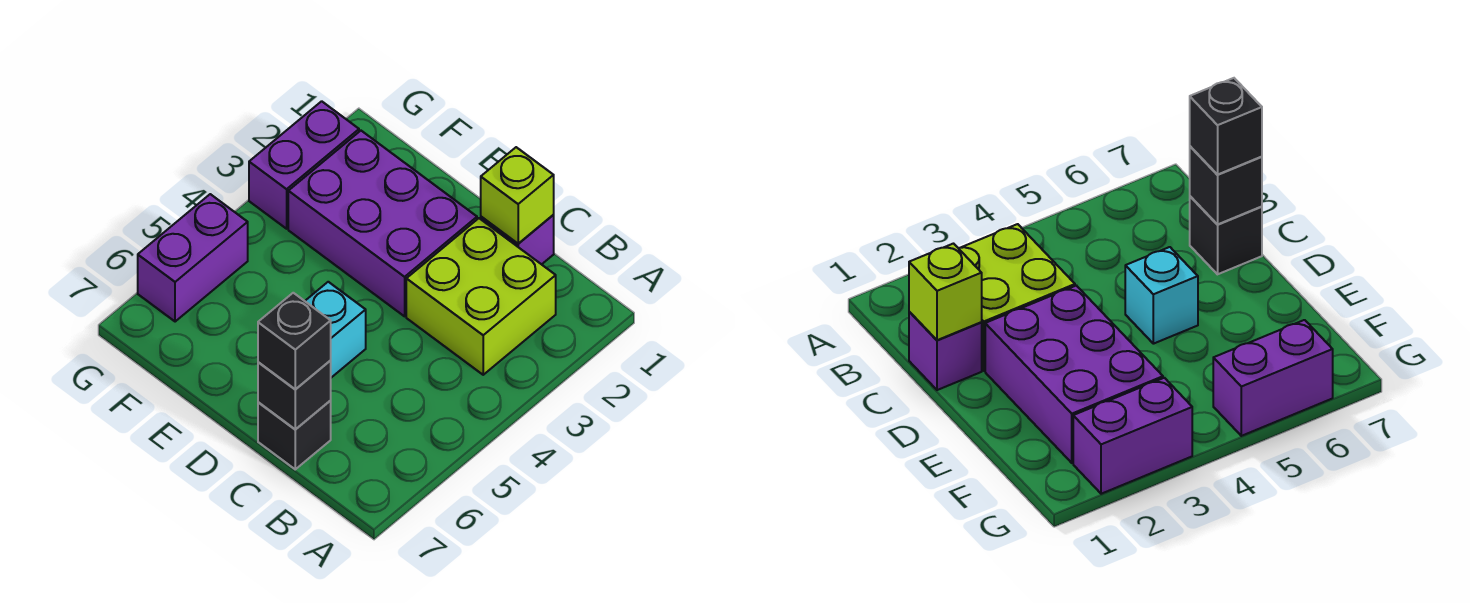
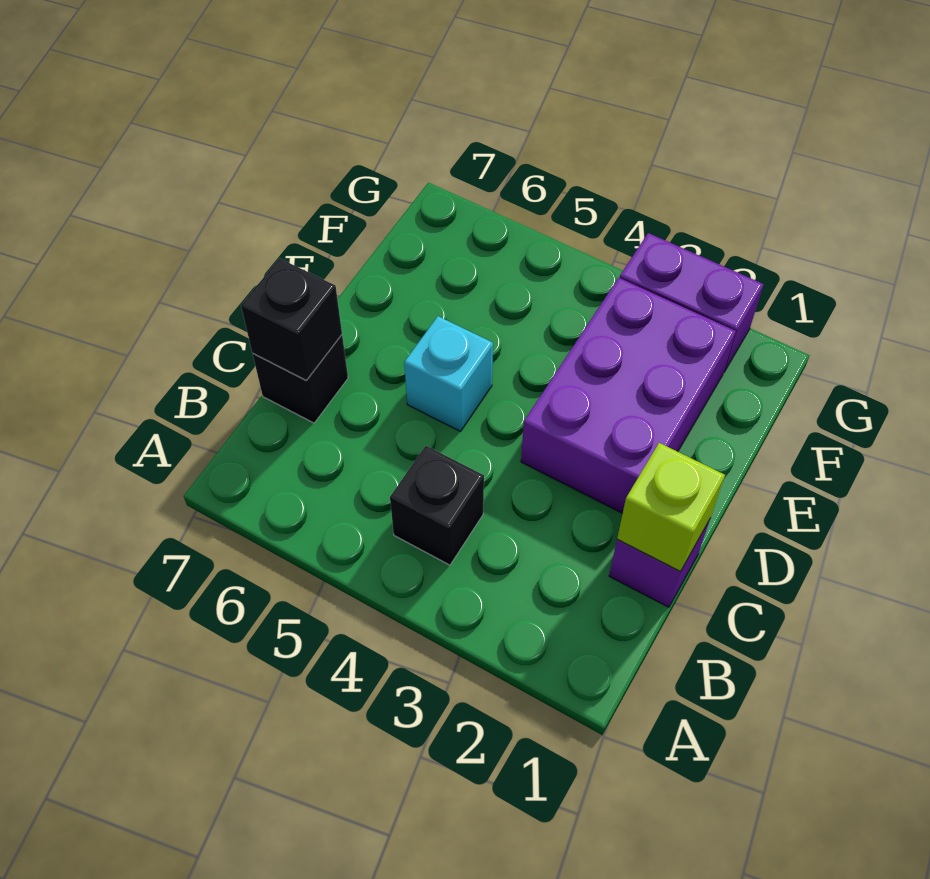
lime 2x2 brick [406,218,556,375] -> none
black 1x1 brick [258,293,331,389] -> black 1x1 brick moved to [390,446,484,565]
purple 1x2 brick [138,194,248,322] -> none

